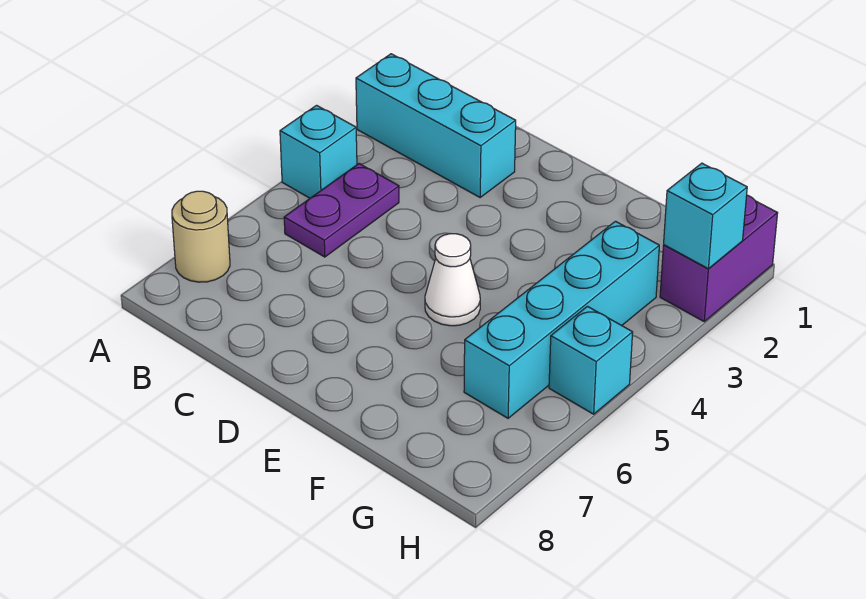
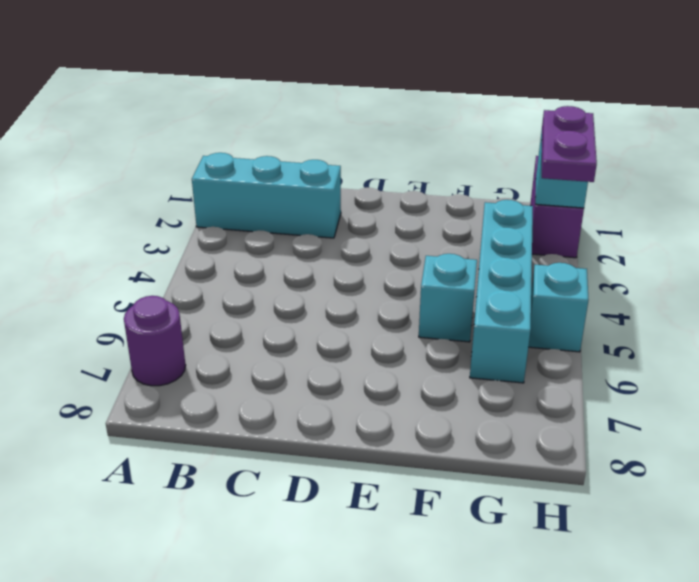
cyan 1x1 brick [280,105,357,198] -> cyan 1x1 brick moved to [419,254,477,342]
tan 1x1 round brick [172,191,230,282] -> purple 1x1 round brick [124,296,186,386]
purple 1x2 plate [284,164,399,257] -> purple 1x2 plate moved to [542,106,597,182]
white 1x1 cone [425,234,480,326] -> none

